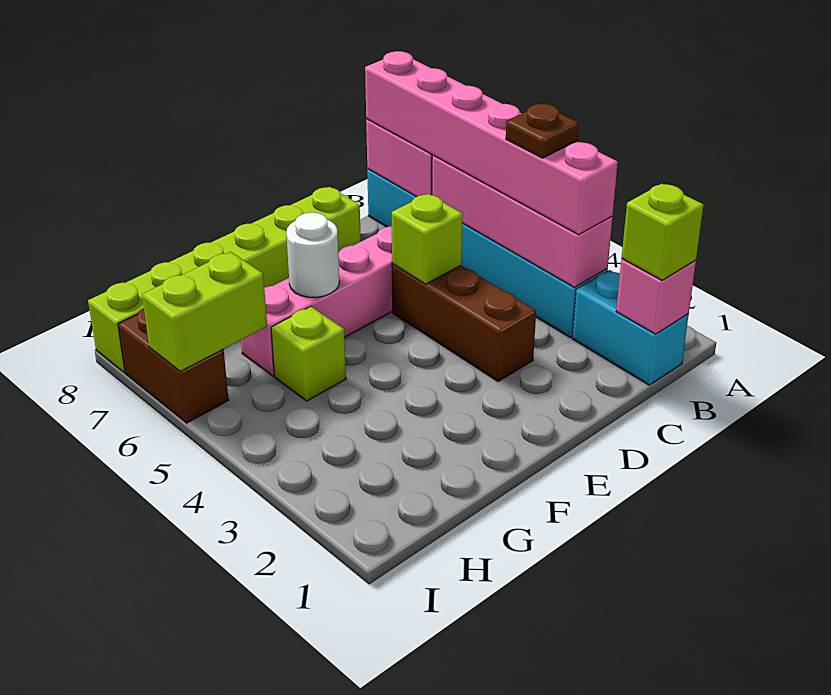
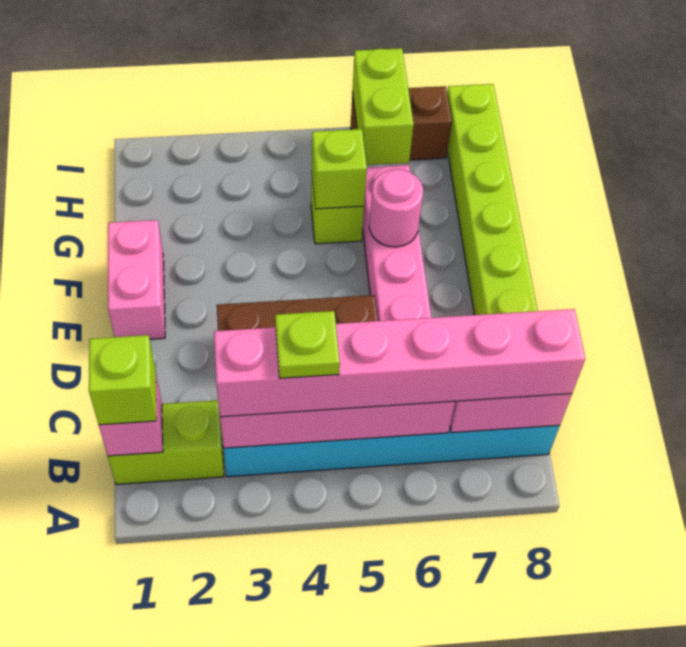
cyan 1x2 brick [572,270,689,385] -> lime 1x2 brick [108,400,224,484]
brown 1x1 plate [506,104,579,158] -> lime 1x1 plate [275,311,340,378]
lime 1x1 brick [391,194,463,284] -> lime 1x1 brick moved to [312,129,367,209]
none -> pink 1x2 brick [108,220,165,339]
white 1x1 round brick [286,213,339,297] -> pink 1x1 round brick [369,169,423,247]

